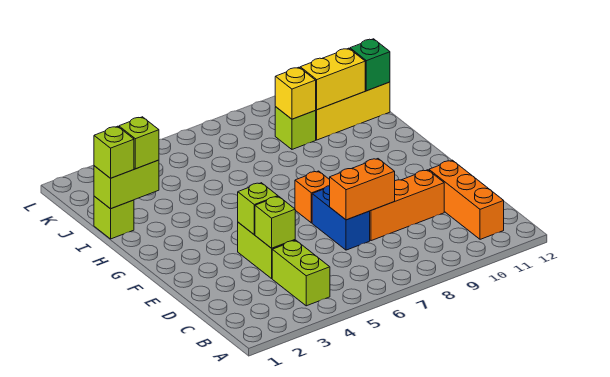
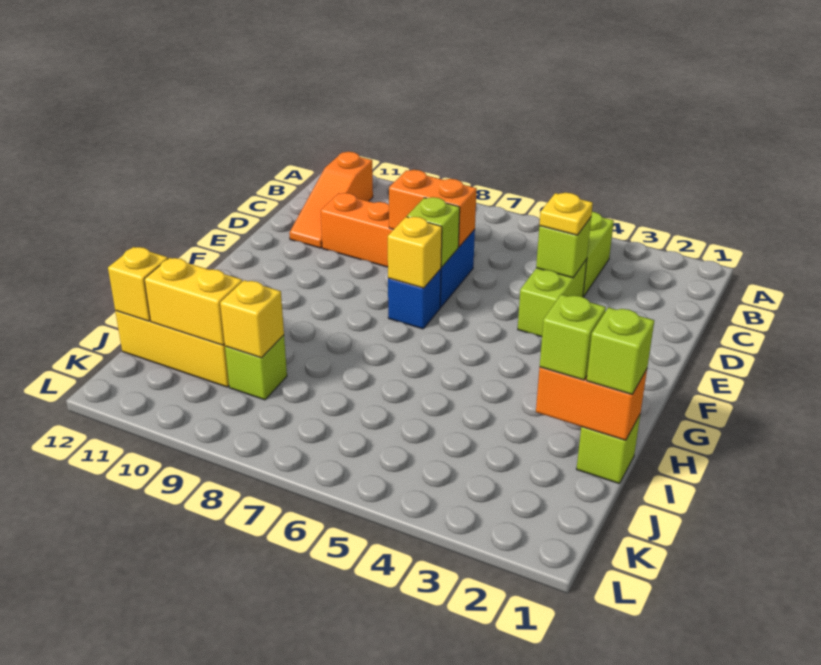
orange 1x3 brick [429,160,504,239] -> orange 1x3 slope [289,152,373,248]
none -> yellow 1x1 plate [539,193,593,235]
lime 1x1 brick [238,183,278,235] -> lime 1x1 brick moved to [407,197,460,267]
orange 1x1 brick [295,171,330,223] -> blue 1x1 brick [388,269,441,329]
none -> yellow 1x1 brick [388,217,442,288]
lime 1x2 brick [94,160,159,209] -> orange 1x2 brick [536,367,647,440]
green 1x1 brick [350,39,390,91] -> yellow 1x1 brick [108,247,168,321]

